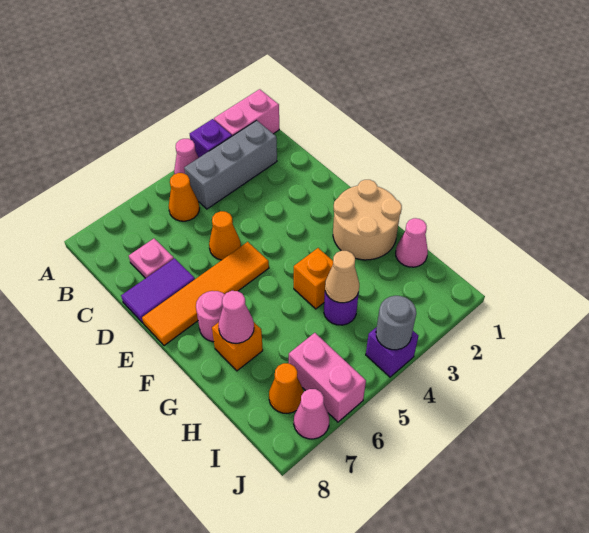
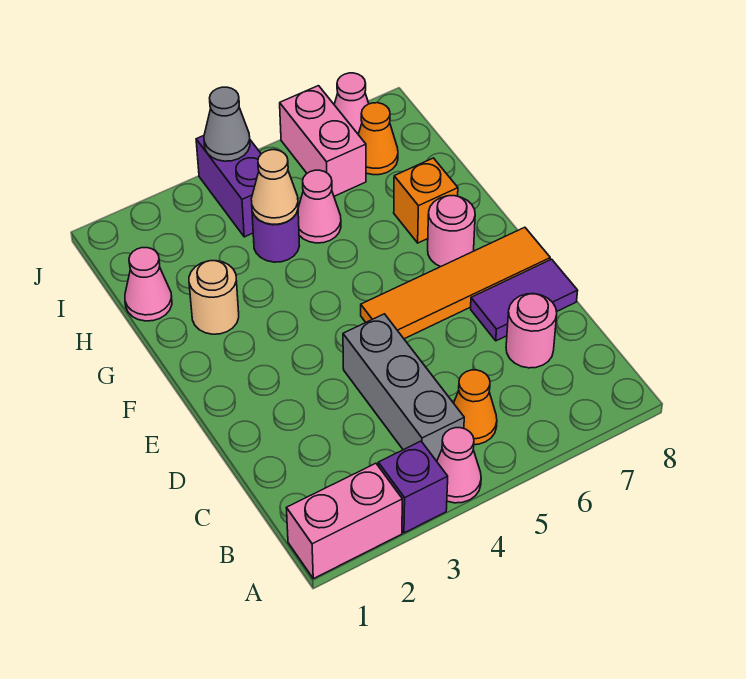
grey 1x3 brick [184,120,277,209] -> grey 1x3 brick turned to [343,314,464,461]
pink 1x1 plate [129,239,174,278] -> pink 1x1 round brick [506,294,557,368]
orange 1x1 cone [209,211,241,260] -> none
tan 2x2 round brick [333,180,402,260] -> tan 1x1 round brick [189,261,239,334]
orange 1x1 brick [294,248,333,309] -> none
pink 1x1 cone [218,291,254,343] -> pink 1x1 cone moved to [298,170,341,243]
purple 1x1 brick [366,327,419,377] -> purple 1x2 brick [196,136,261,237]
grey 1x1 round brick [376,296,416,350] -> grey 1x1 cone [204,87,250,161]

